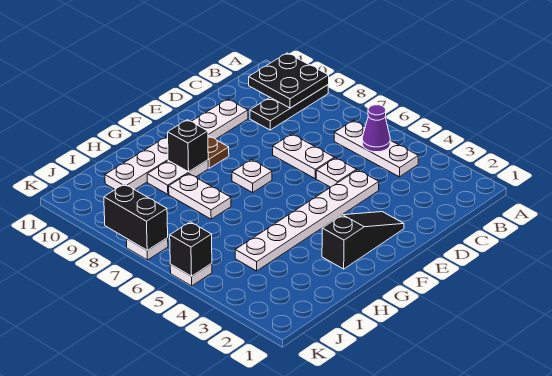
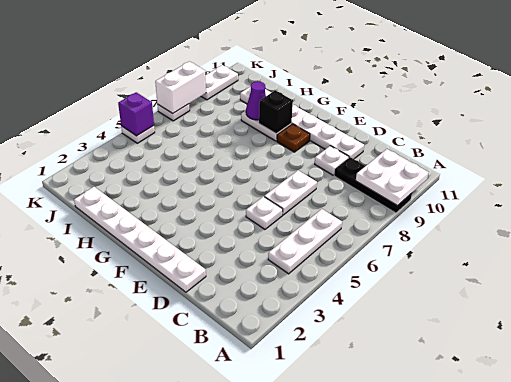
black 2x2 plate [249,53,329,108] -> white 2x2 plate [356,149,428,206]
purple 1x1 cone [362,105,390,152] -> purple 1x1 cone moved to [246,82,266,120]
white 1x6 plate [235,170,379,271] -> white 1x6 plate moved to [74,187,206,292]
black 1x3 slope [322,212,404,269] -> none
white 1x1 plate [232,160,272,193] -> white 1x1 plate moved to [315,146,349,175]
white 1x2 plate [169,174,231,219] -> white 1x2 plate moved to [201,65,238,100]
black 1x1 brick [170,222,212,276] -> purple 1x1 brick [118,92,154,136]
black 1x2 brick [104,184,168,250] -> white 1x2 brick [155,61,206,113]

